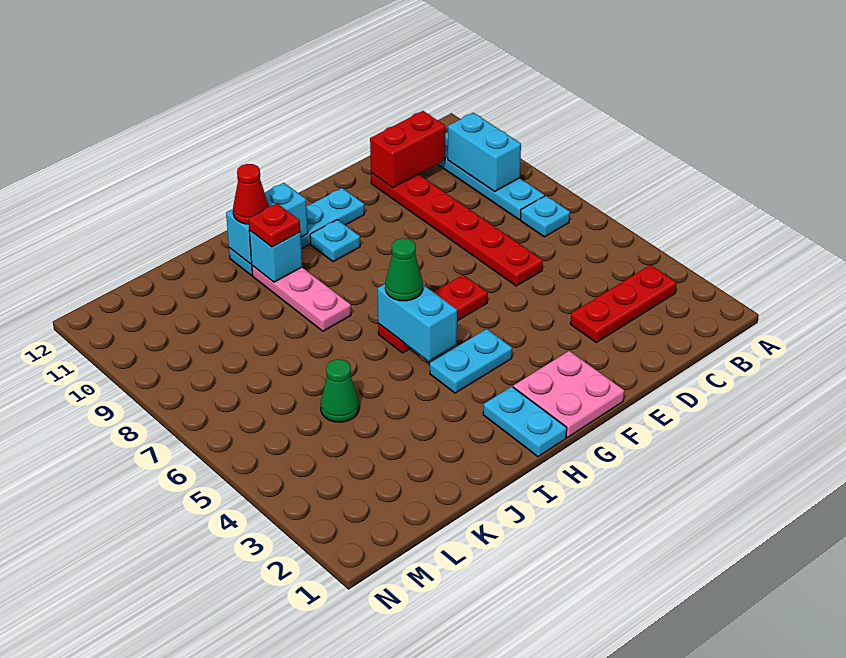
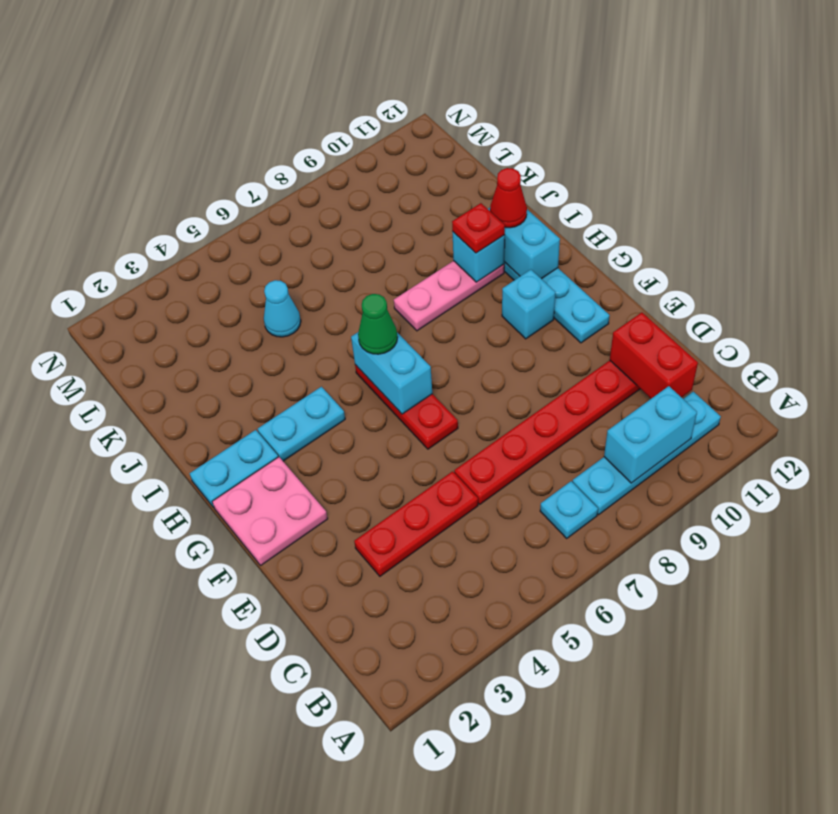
red 1x3 plate [570,265,676,342] -> red 1x3 plate turned to [354,471,478,576]
cyan 1x2 plate [430,329,512,393] -> cyan 1x2 plate turned to [258,387,345,461]
cyan 1x1 plate [310,220,360,262] -> cyan 1x1 brick [502,270,556,339]
cyan 1x2 brick [378,284,457,361] -> cyan 1x2 brick turned to [351,332,432,414]
green 1x1 cone [321,359,359,422] -> cyan 1x1 cone [264,280,301,337]

